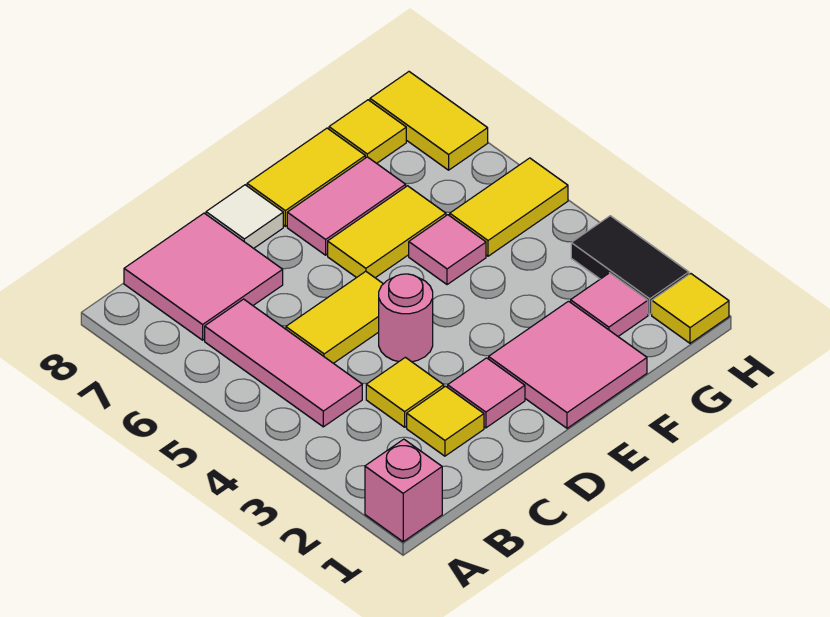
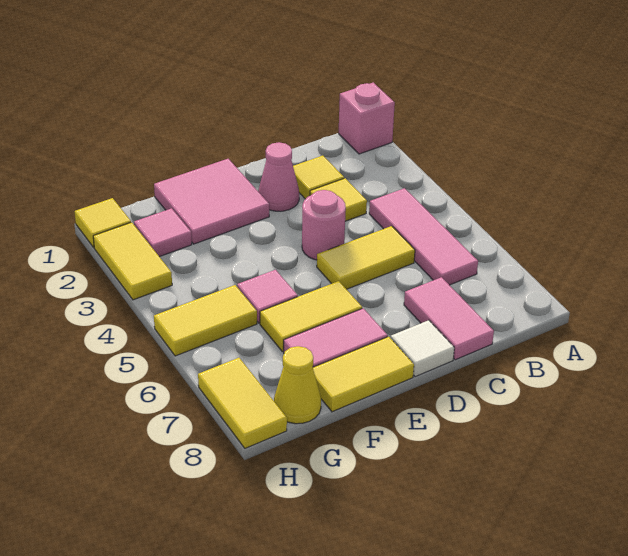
pink 2x2 tile [124,213,283,340] -> pink 1x2 tile [404,277,494,360]
pink 1x1 tile [448,358,525,428] -> pink 1x1 cone [258,142,299,211]
yellow 1x1 tile [329,100,406,163] -> yellow 1x1 cone [274,346,321,424]
black 1x2 tile [571,216,689,314] -> yellow 1x2 tile [93,222,172,300]

